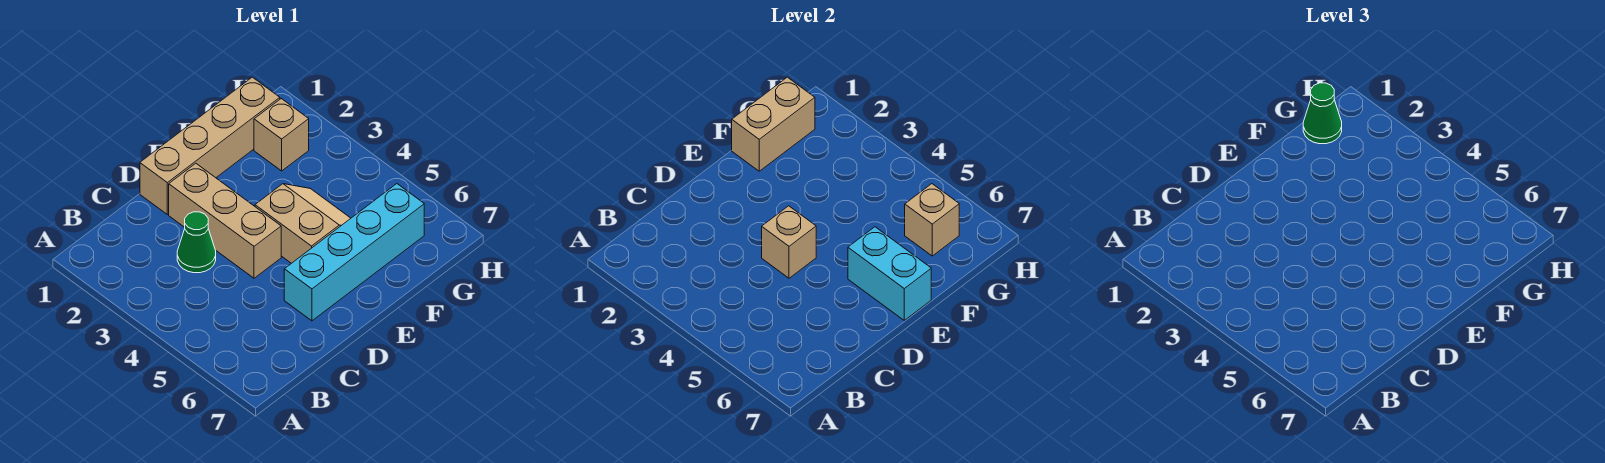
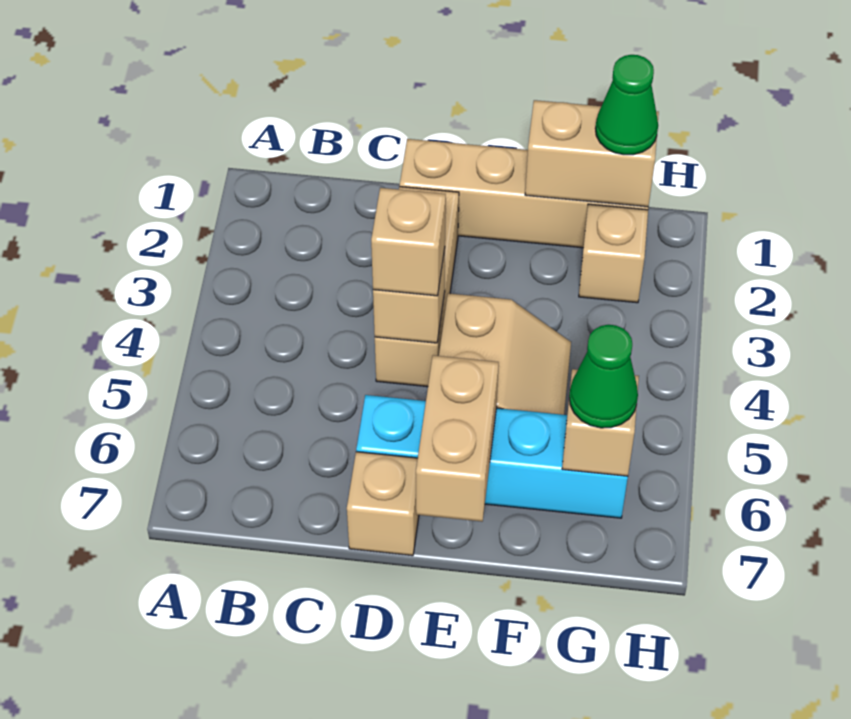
green 1x1 cone [177,212,216,273] -> green 1x1 cone moved to [569,325,638,428]
none -> tan 1x1 brick [371,188,446,296]
none -> tan 1x1 brick [347,452,419,556]
cyan 1x2 brick [848,227,931,320] -> tan 1x2 brick [416,355,499,522]

